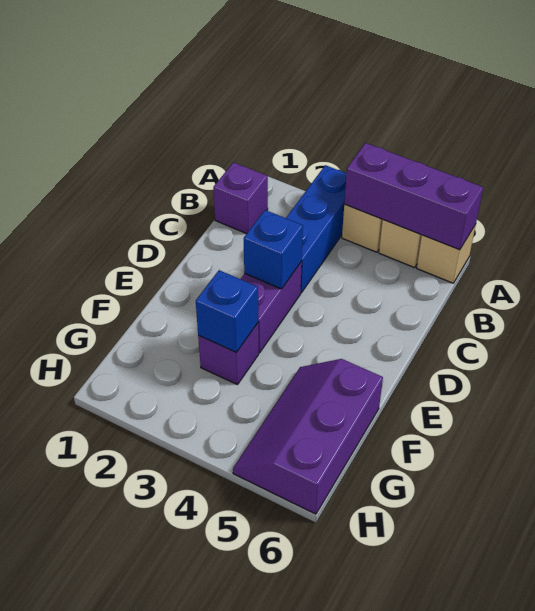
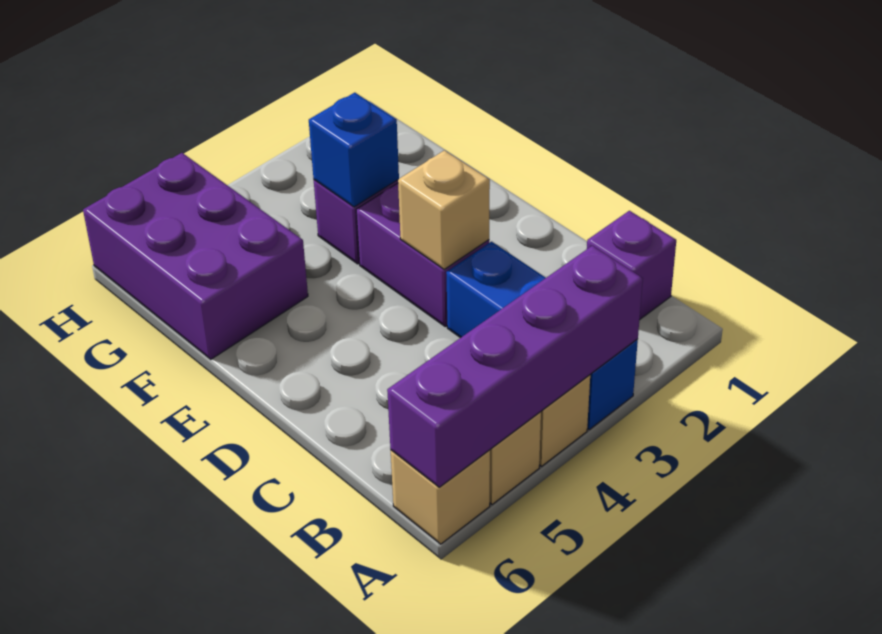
purple 1x3 brick [344,143,483,250] -> purple 1x4 brick [387,246,643,487]
blue 1x1 brick [244,210,303,289] -> tan 1x1 brick [398,150,490,269]
purple 2x3 slope [233,359,383,514] -> purple 2x3 brick [83,153,308,359]

